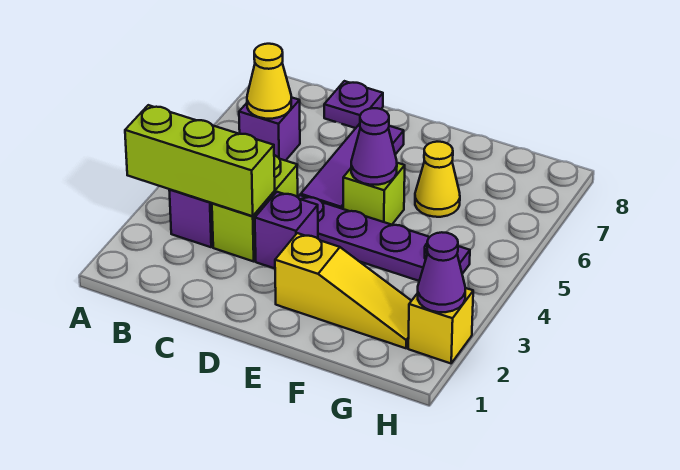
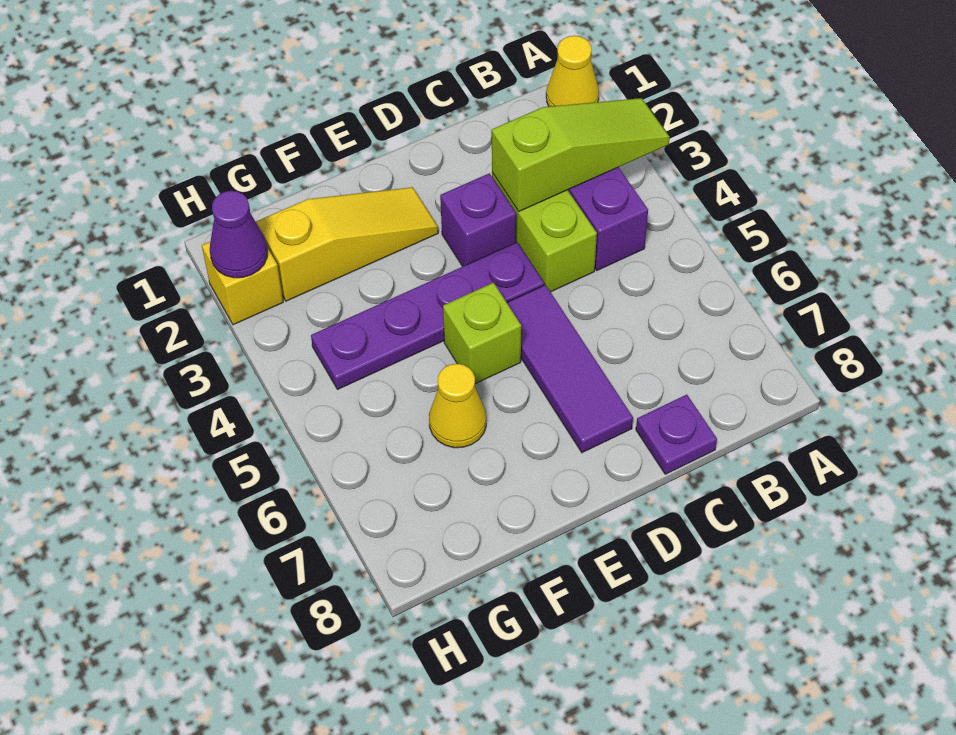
lime 1x3 brick [125,105,275,216] -> lime 1x3 slope [492,98,670,211]
purple 1x1 brick [239,97,300,161] -> none
yellow 1x1 cone [247,44,291,119] -> yellow 1x1 cone moved to [546,36,599,106]
yellow 1x3 slope [275,233,411,348] -> yellow 1x3 slope turned to [256,187,438,301]
purple 1x1 cone [351,108,397,185] -> none

